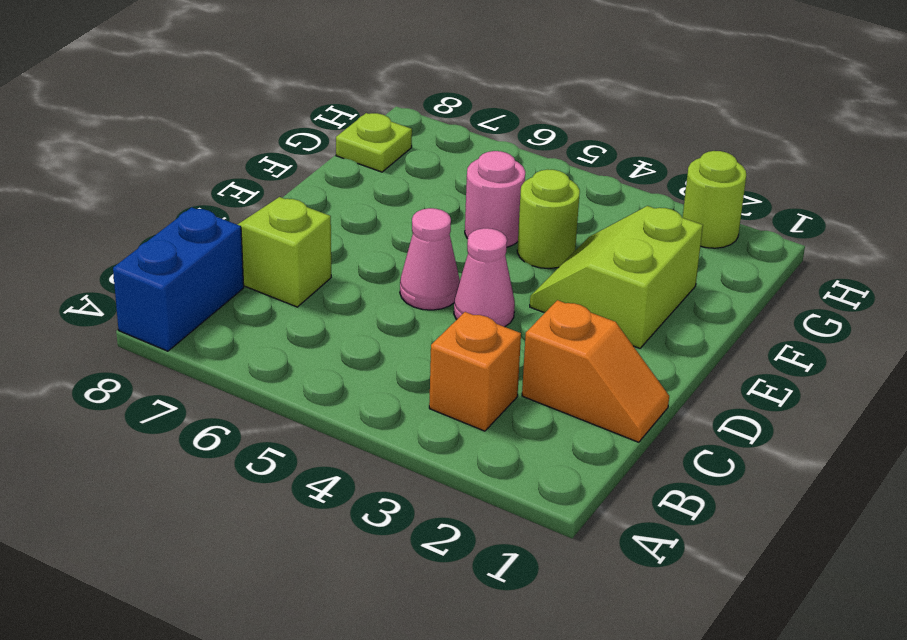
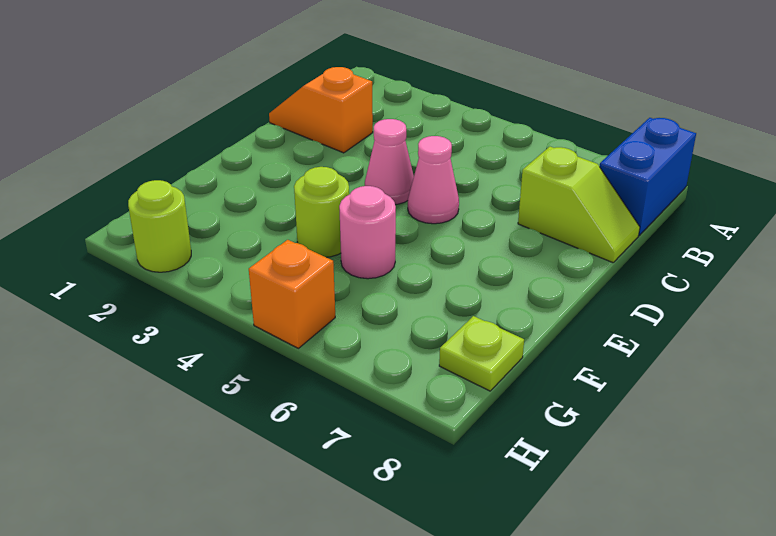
orange 1x1 brick [429,312,521,431] -> orange 1x1 brick moved to [249,240,335,348]
lime 2x2 slope [530,206,703,348] -> none

